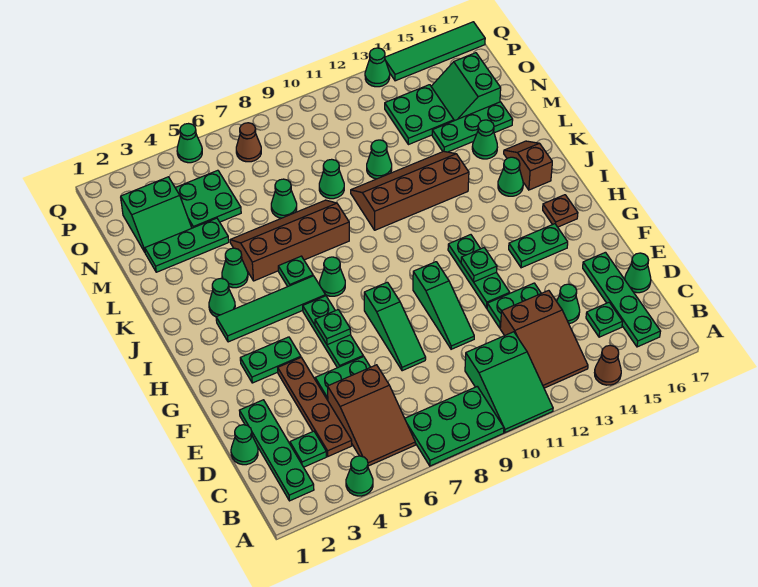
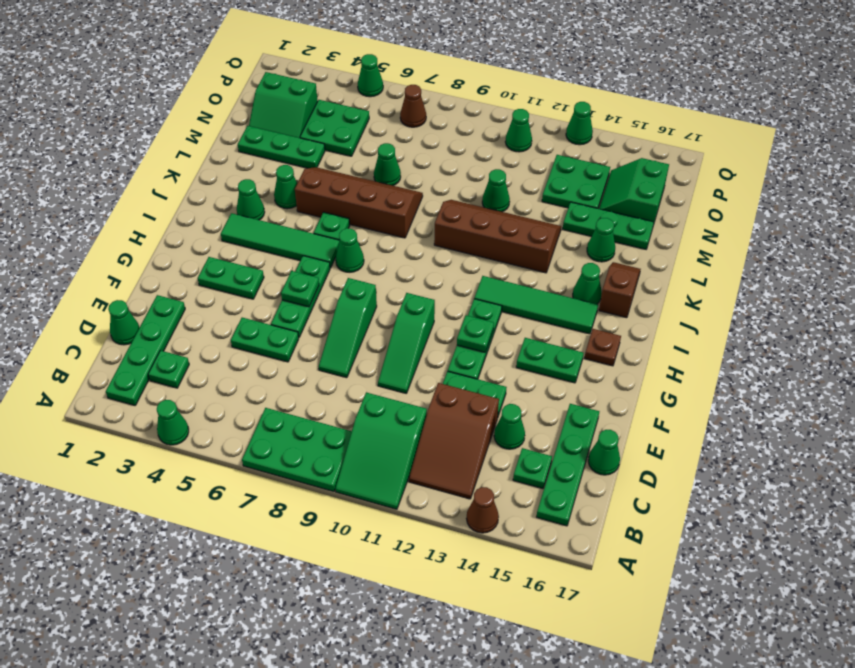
brown 2x3 slope [328,365,415,466] -> none
brown 1x4 plate [278,358,352,456] -> none
green 1x1 cone [319,159,344,199] -> green 1x1 cone moved to [505,109,532,152]
green 1x4 tile [385,22,485,81] -> green 1x4 tile moved to [474,276,598,334]

